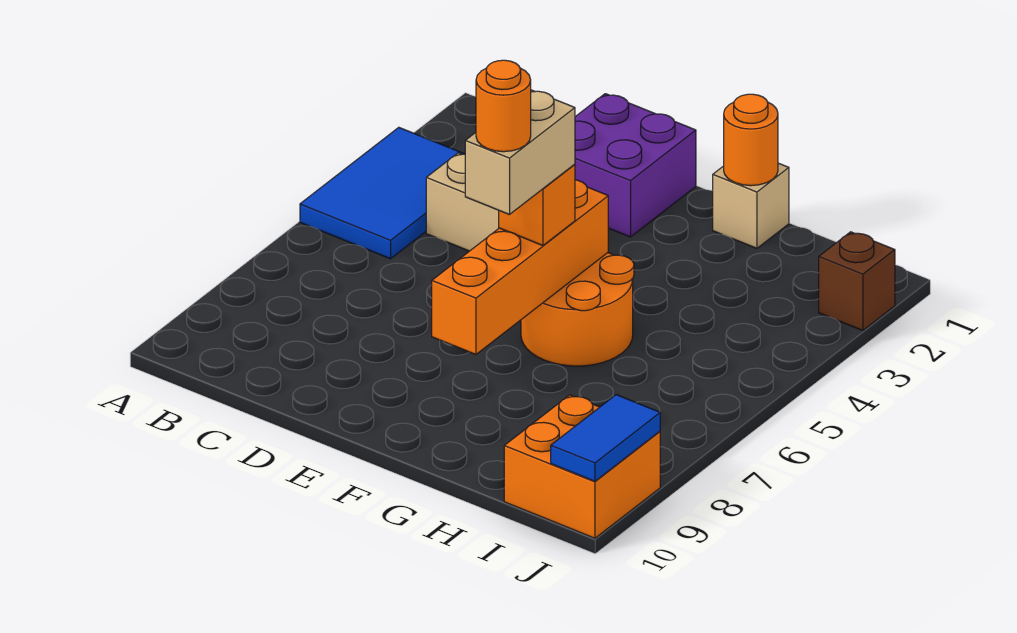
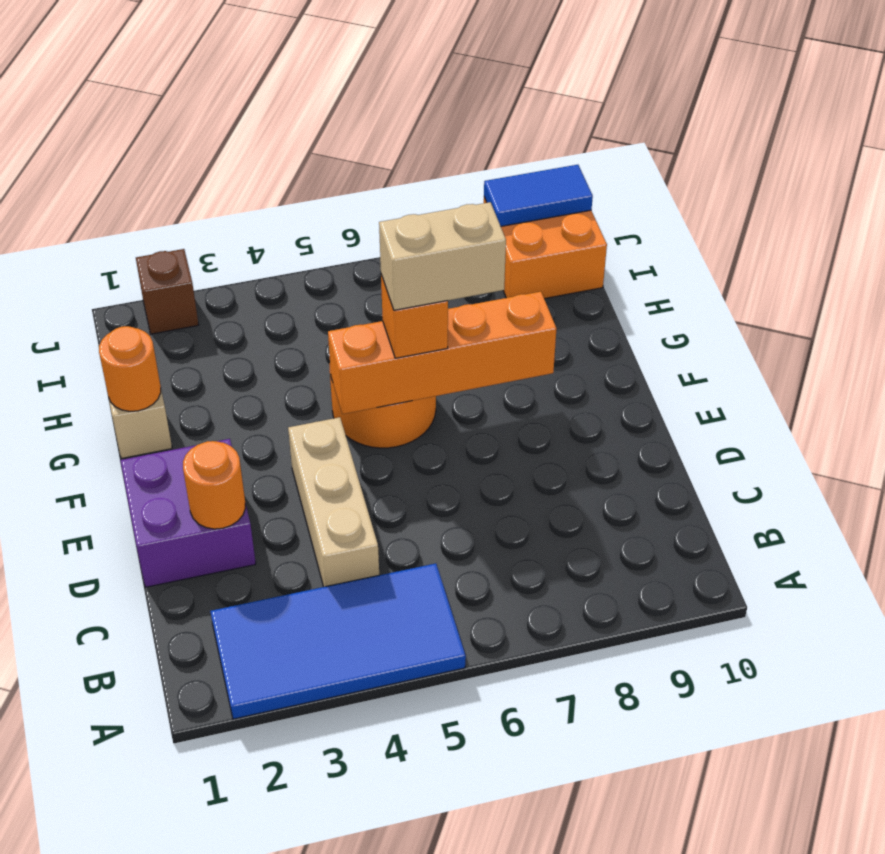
blue 2x3 tile [300,127,464,259] -> blue 2x4 tile [210,564,466,719]
orange 1x1 round brick [476,60,531,152] -> orange 1x1 round brick moved to [183,441,245,529]

